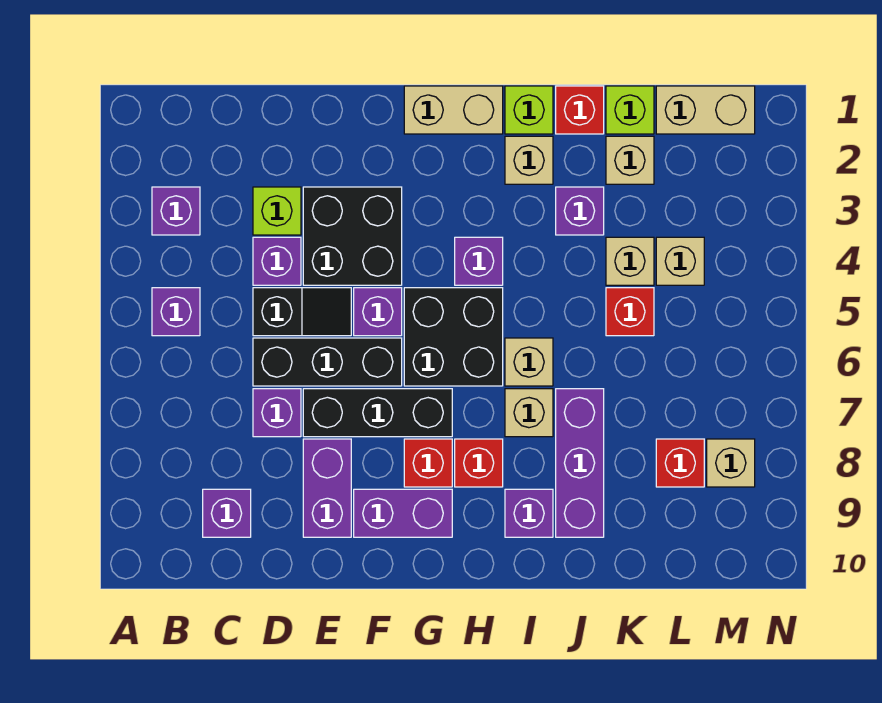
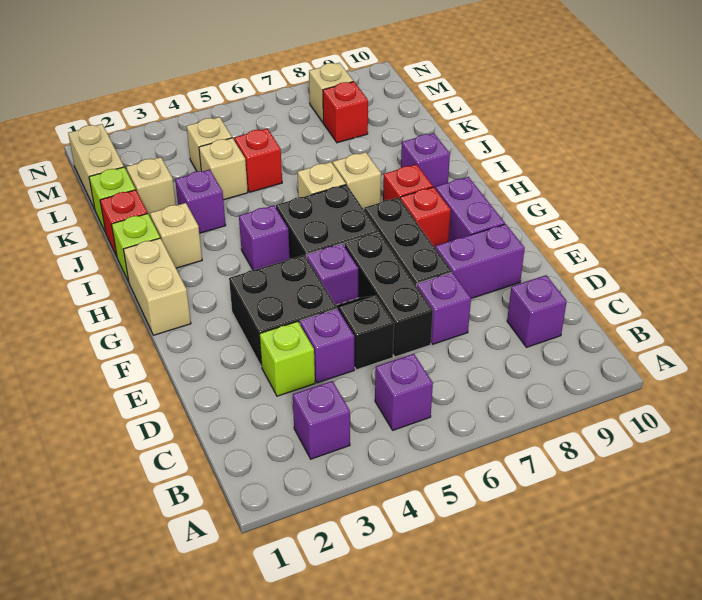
purple 1x3 brick [556,389,604,537] -> none

